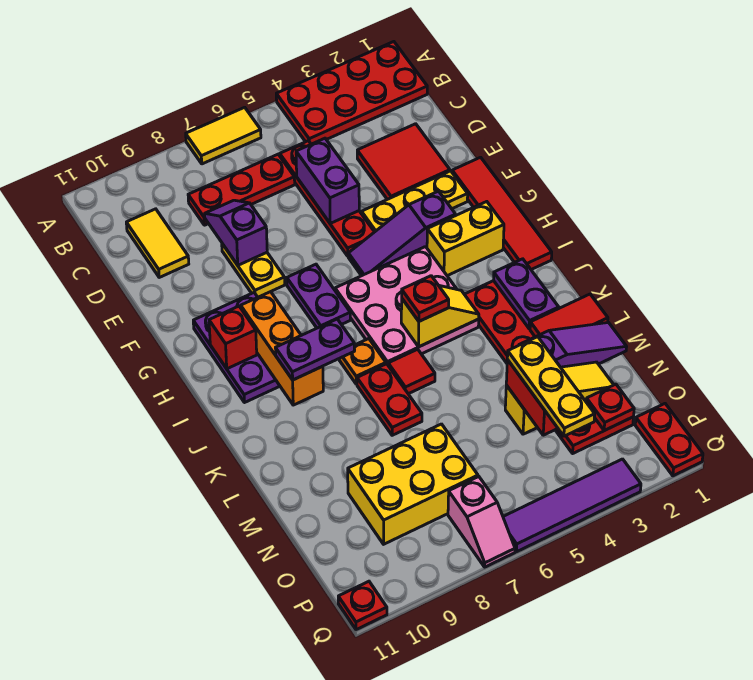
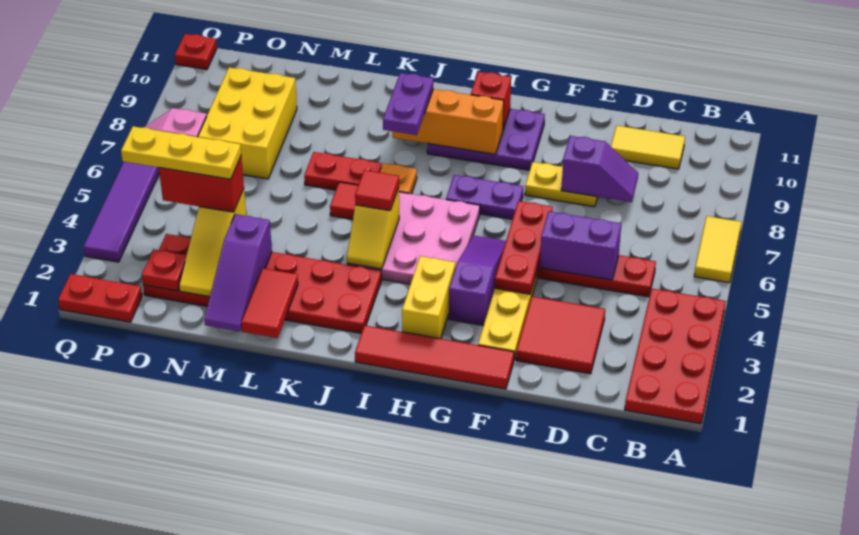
red 1x3 plate [188,154,295,225] -> red 1x3 plate moved to [495,201,553,294]
purple 1x2 plate [494,259,559,329] -> none
red 1x1 plate [402,276,449,321] -> red 1x1 tile [355,170,399,211]

